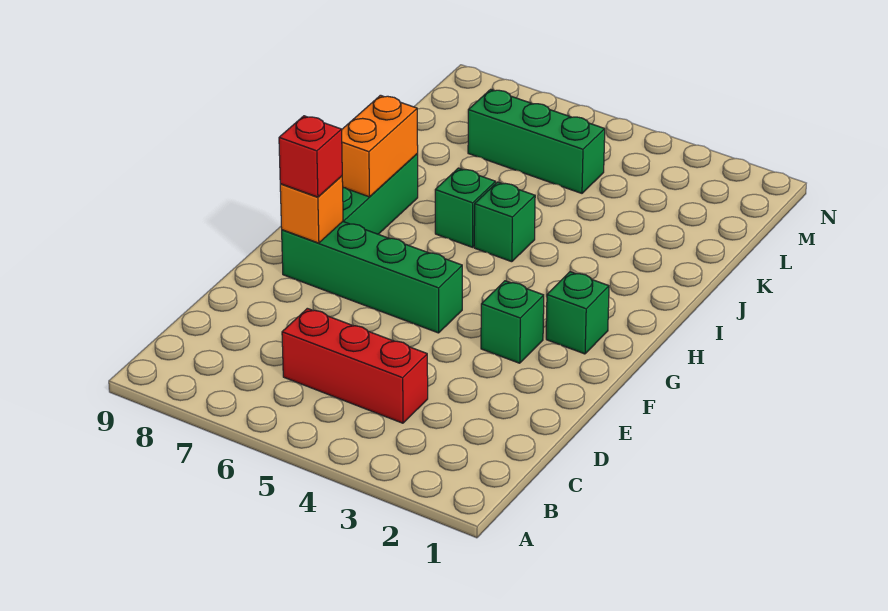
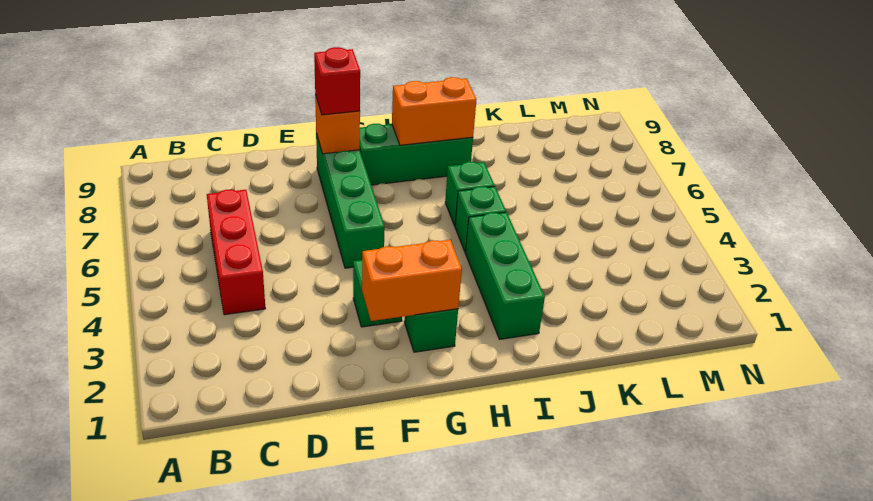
none -> orange 1x2 brick [362,240,462,321]
green 1x3 brick [468,89,605,193] -> green 1x3 brick moved to [465,212,545,339]

